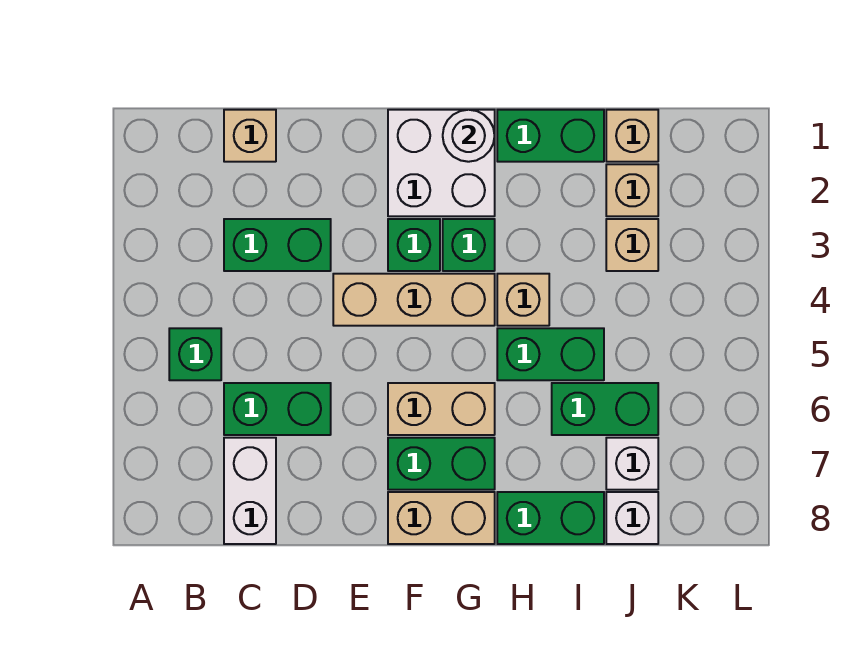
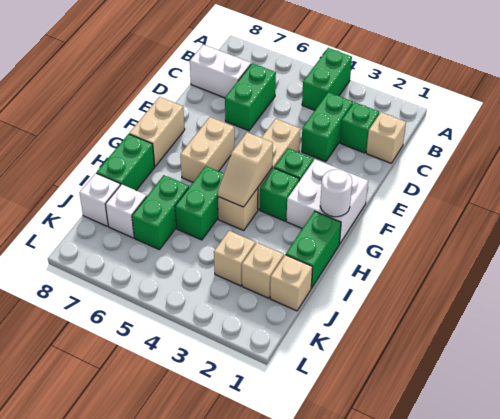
green 1x1 brick [169,328,221,380] -> green 1x1 brick moved to [340,102,379,153]
green 1x2 brick [388,438,495,490] -> green 1x2 brick moved to [302,48,352,110]
none -> tan 1x2 slope [218,132,273,207]

